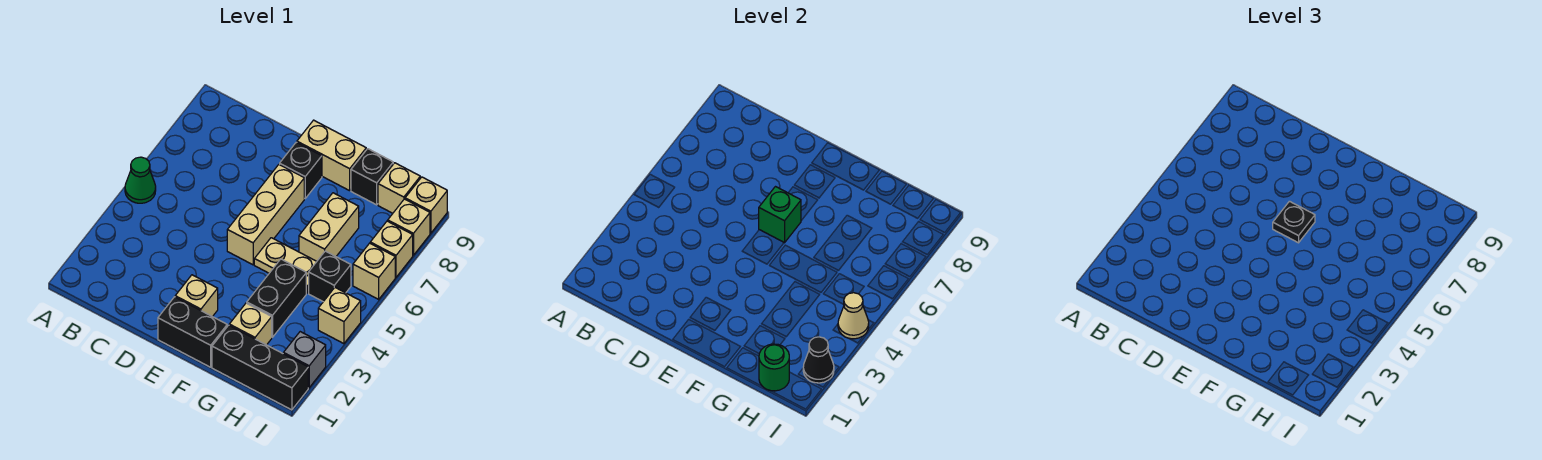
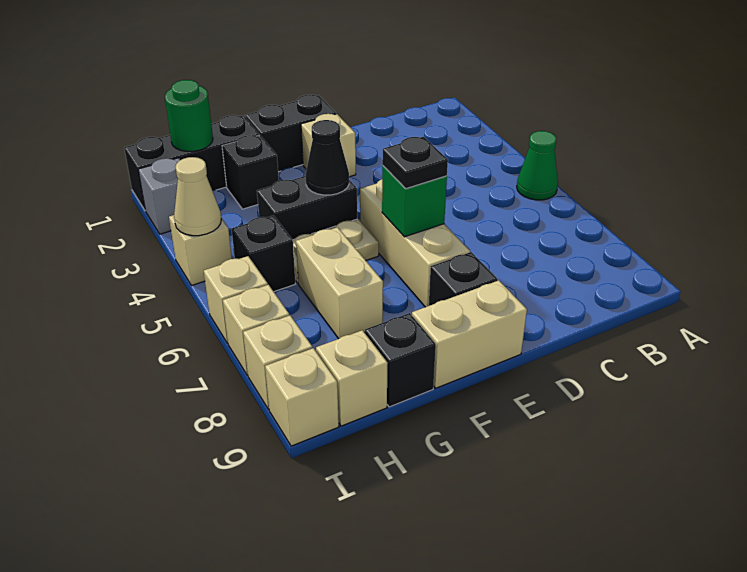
tan 1x1 brick [229,303,272,345] -> black 1x1 brick [222,135,279,209]
black 1x2 brick [247,259,306,337] -> black 1x2 brick turned to [257,176,357,240]
black 1x1 cone [803,337,834,383] -> black 1x1 cone moved to [306,120,349,195]

